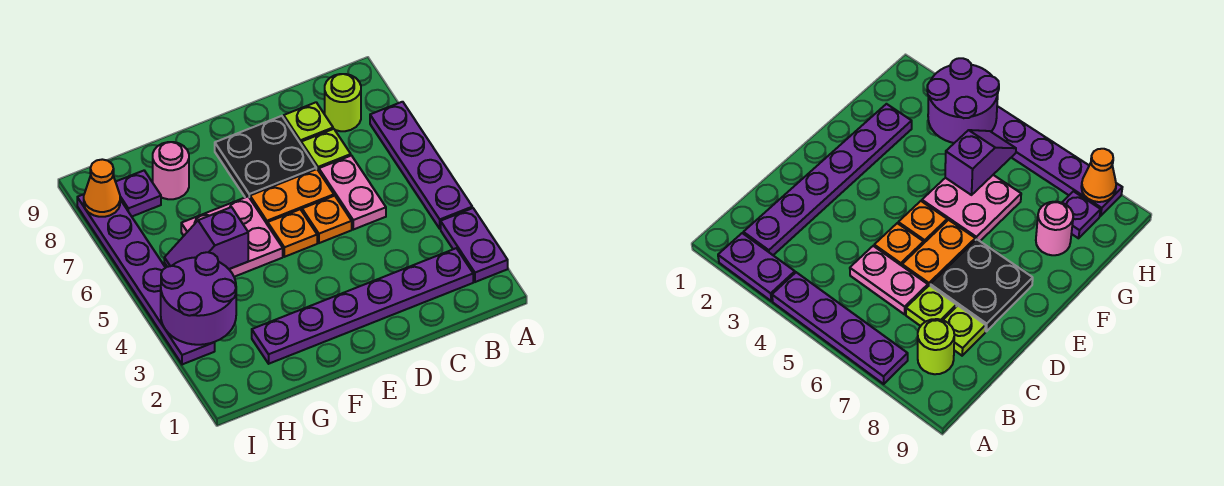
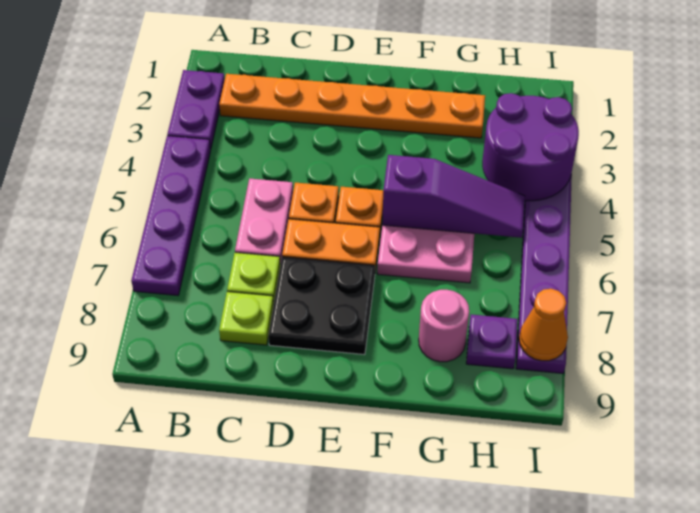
purple 1x6 plate [252,248,473,364] -> orange 1x6 plate [219,74,485,138]
lime 1x1 round brick [325,74,361,131] -> none
purple 1x2 slope [164,207,248,269] -> purple 1x3 slope [382,155,525,238]

